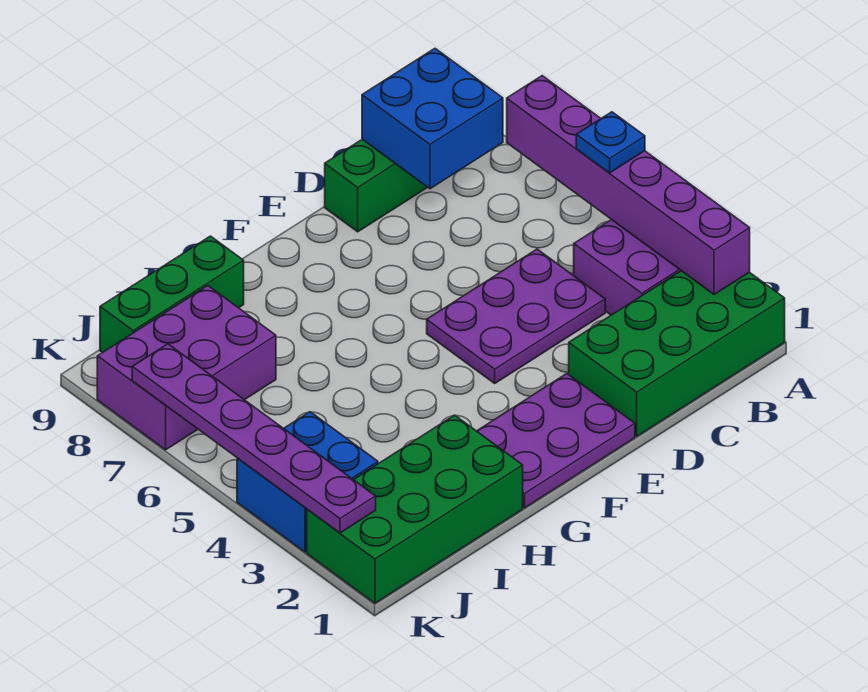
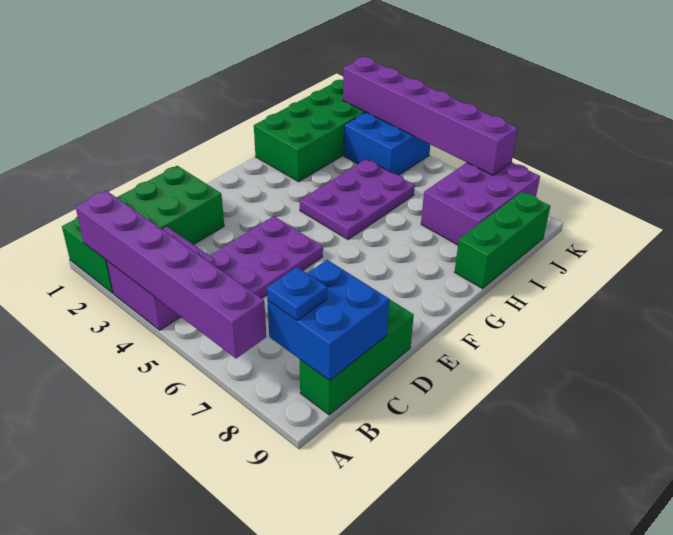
blue 1x1 plate [576,112,645,173] -> blue 1x1 plate moved to [267,267,327,320]
purple 2x3 plate [477,374,635,508] -> purple 2x3 plate moved to [300,159,415,239]
purple 1x6 plate [132,344,376,533] -> purple 1x6 brick [343,57,518,175]

